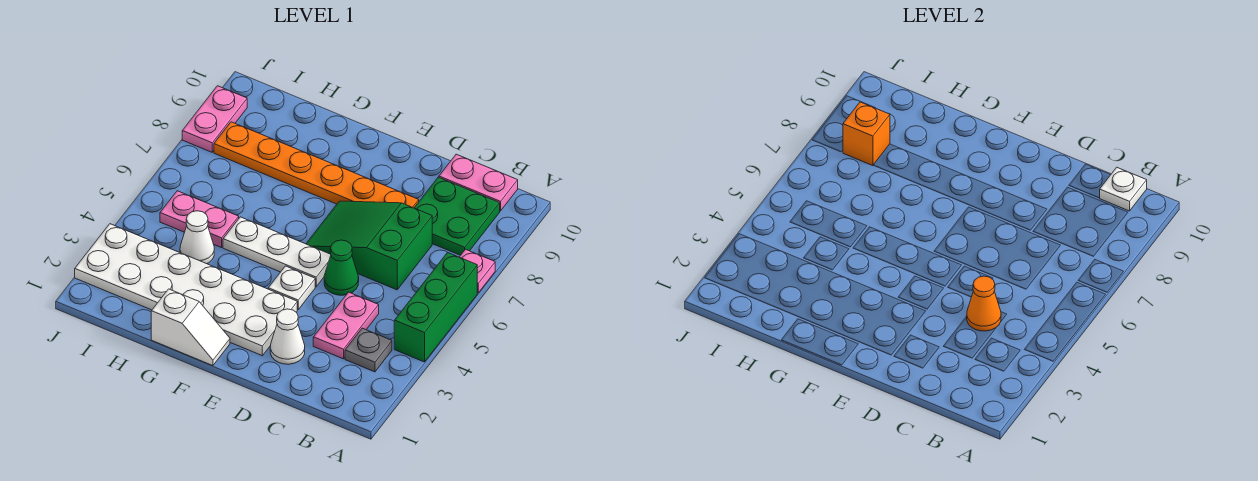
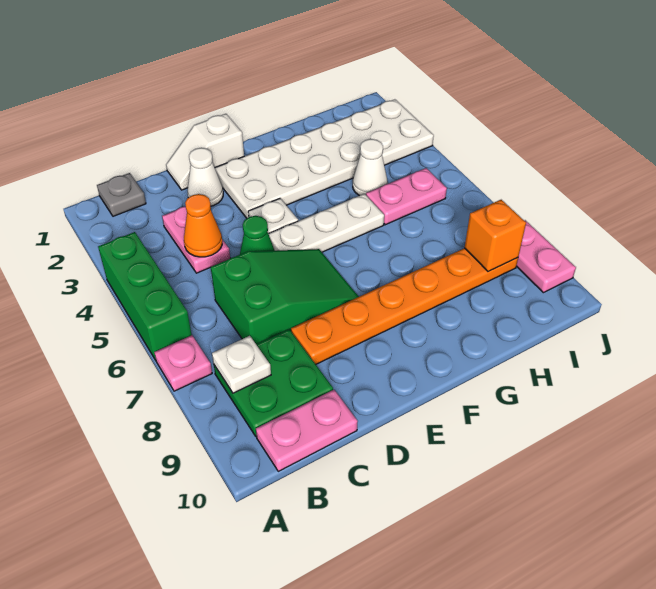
grey 1x1 plate [345,328,392,372] -> grey 1x1 plate moved to [97,173,146,216]
white 1x1 plate [1100,167,1147,211] -> white 1x1 plate moved to [212,336,271,393]
white 1x2 slope [151,289,230,366] -> white 1x2 slope moved to [166,114,244,190]

